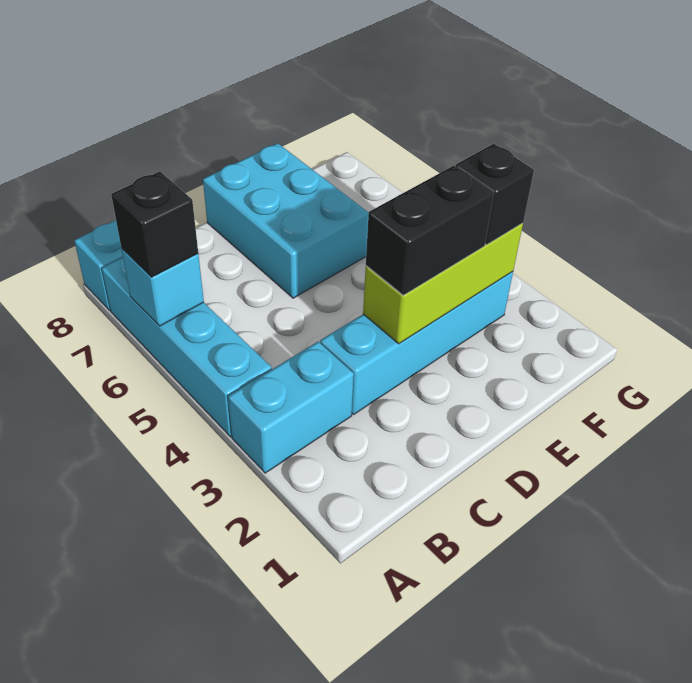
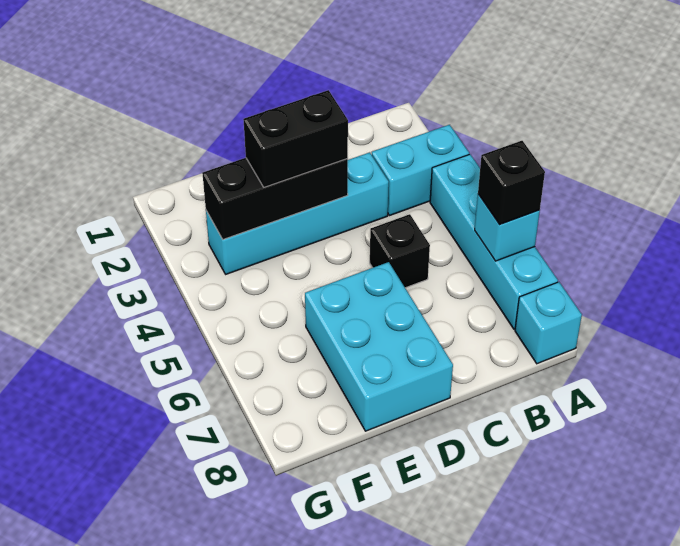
lime 1x3 brick [363,223,523,344] -> black 1x3 brick [202,158,348,240]
black 1x1 brick [455,144,534,245] -> black 1x1 brick moved to [370,214,430,288]

